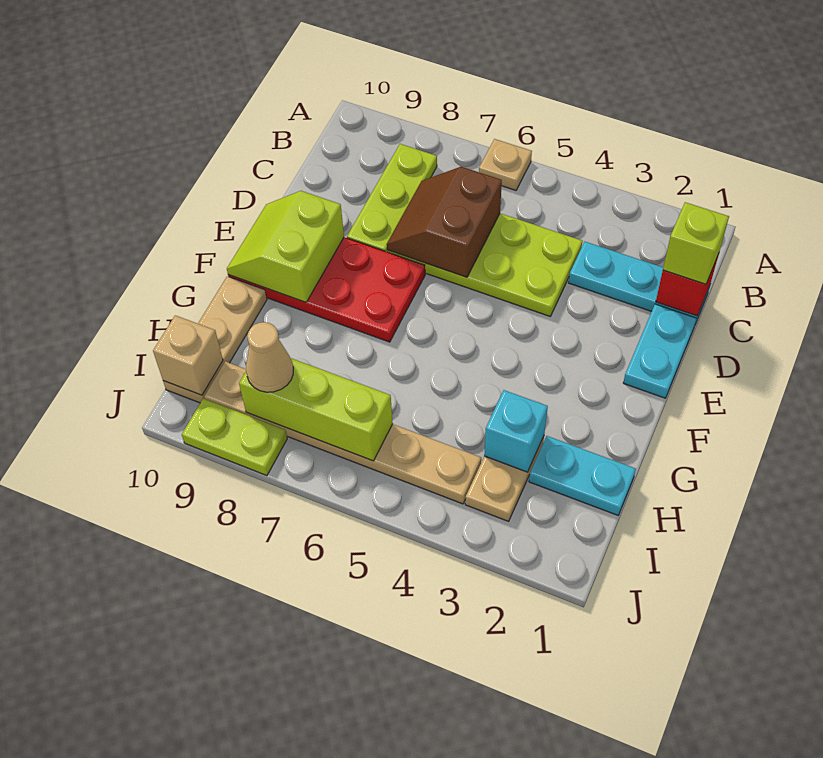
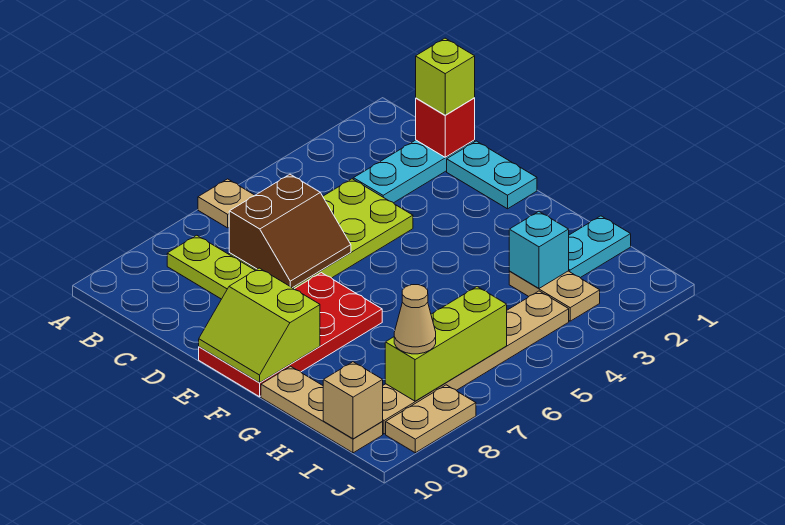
brown 2x2 slope [387,167,502,277] -> brown 2x2 slope turned to [229,174,351,288]
lime 1x2 plate [182,398,287,476] -> tan 1x2 plate [386,385,476,453]

